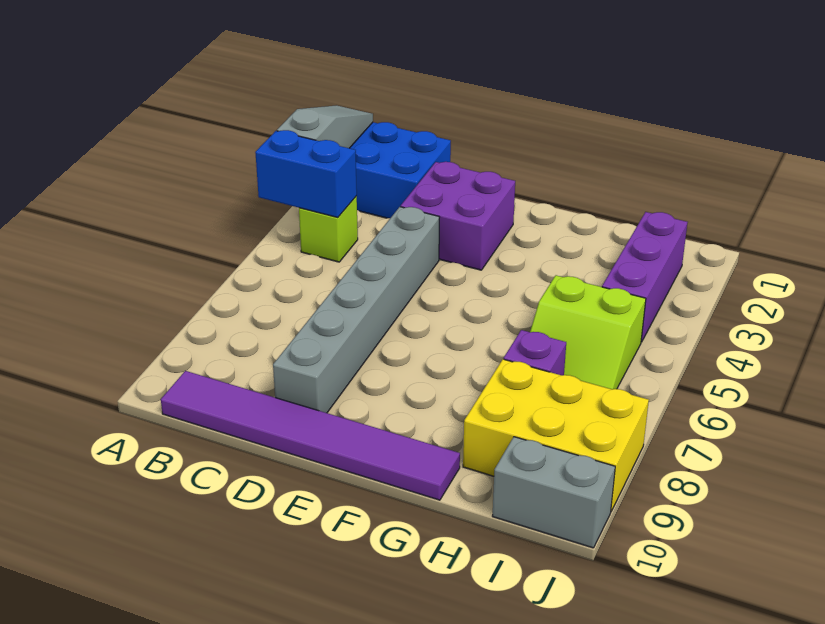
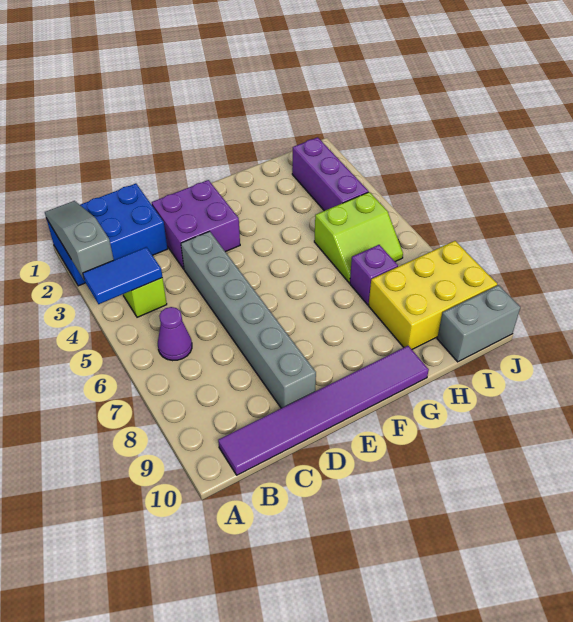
blue 1x2 brick [255,130,357,217] -> blue 1x2 tile [83,247,162,304]
none -> purple 1x1 cone [158,307,192,361]

